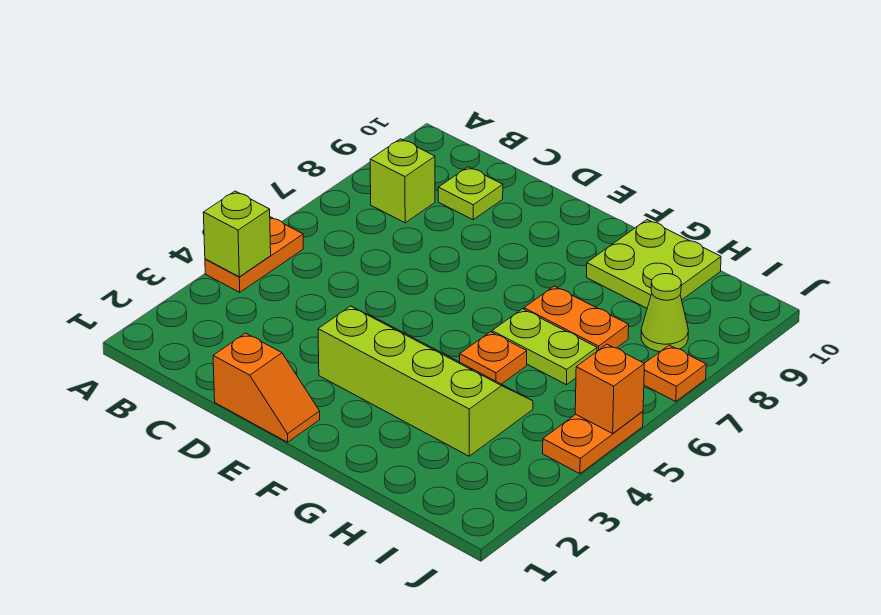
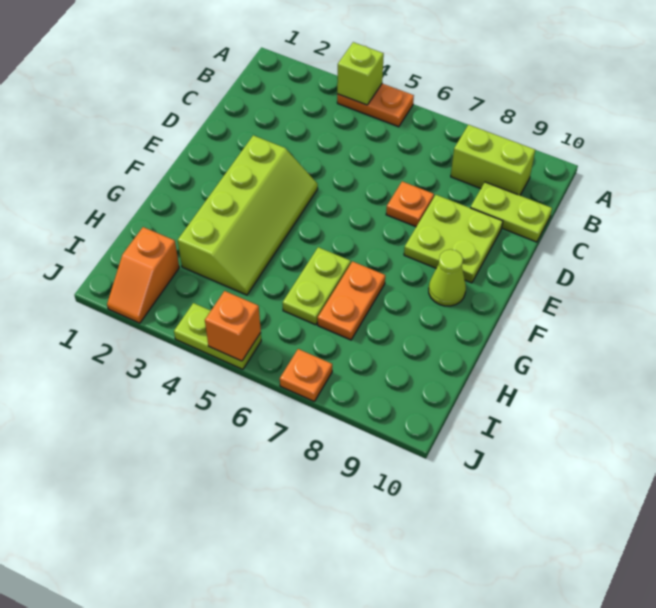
lime 1x1 brick [370,139,435,223] -> lime 1x2 brick [451,125,535,195]
lime 1x1 plate [438,167,503,220] -> lime 1x2 plate [470,182,552,242]
orange 1x2 slope [213,333,320,442] -> orange 1x2 slope moved to [107,227,179,323]
orange 1x1 plate [460,332,527,384] -> orange 1x1 plate moved to [386,181,434,227]
lime 2x2 plate [587,220,721,308] -> lime 2x2 plate moved to [404,195,503,283]
lime 1x1 cone [641,274,688,352] -> lime 1x1 cone moved to [429,249,466,306]
orange 1x2 plate [543,411,643,474] -> lime 1x2 plate [174,303,261,369]

